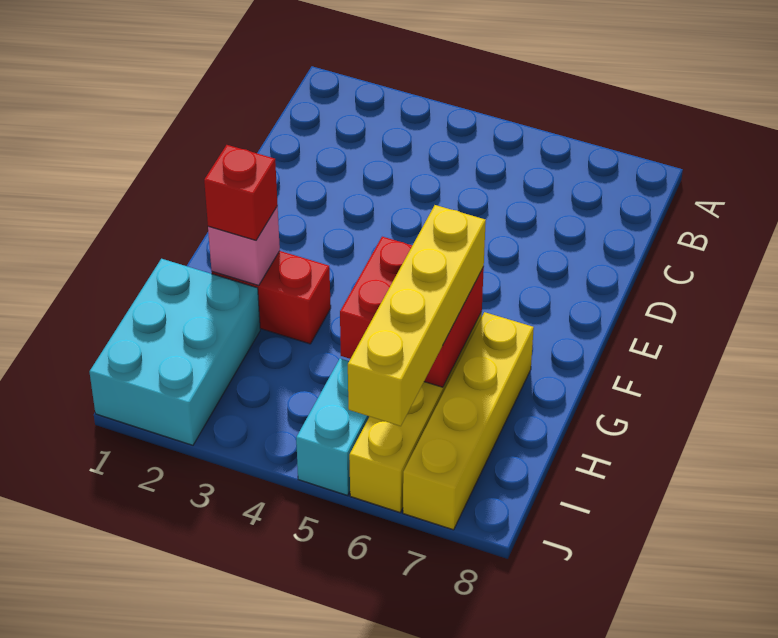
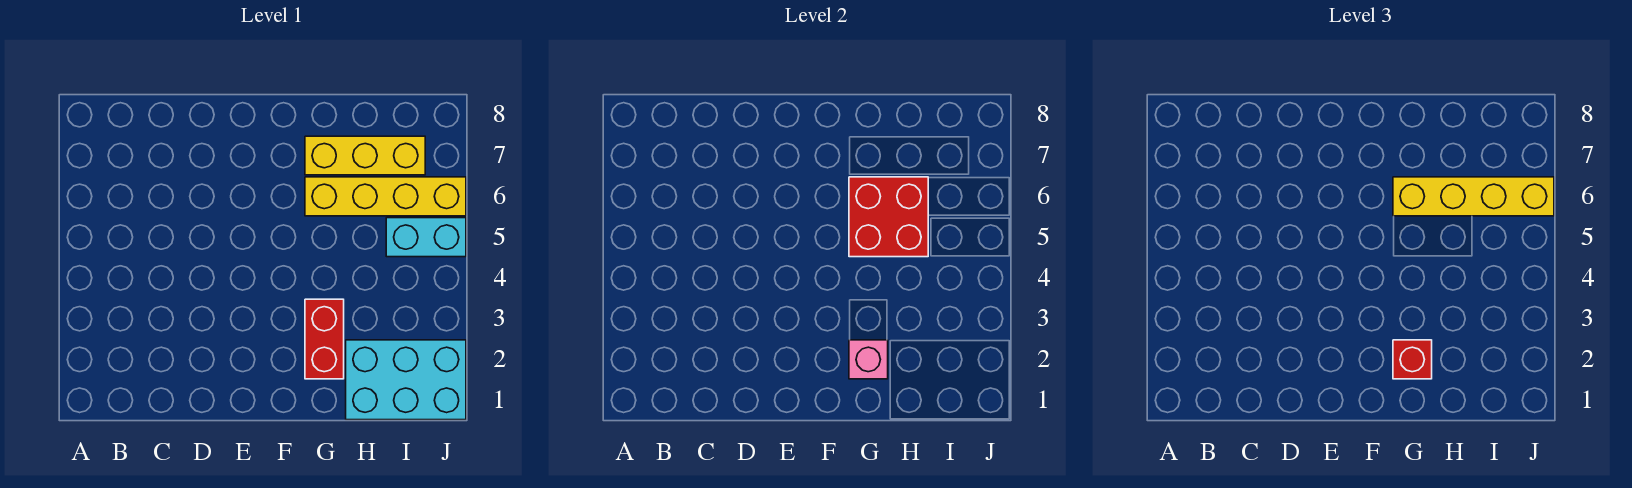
yellow 1x4 brick [403,312,534,530] -> yellow 1x3 brick [305,136,425,175]

